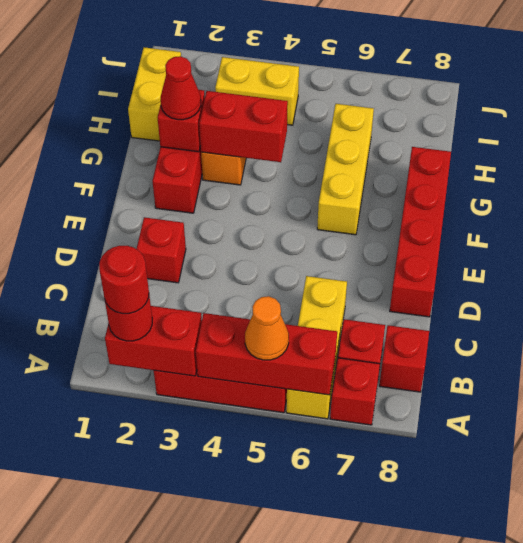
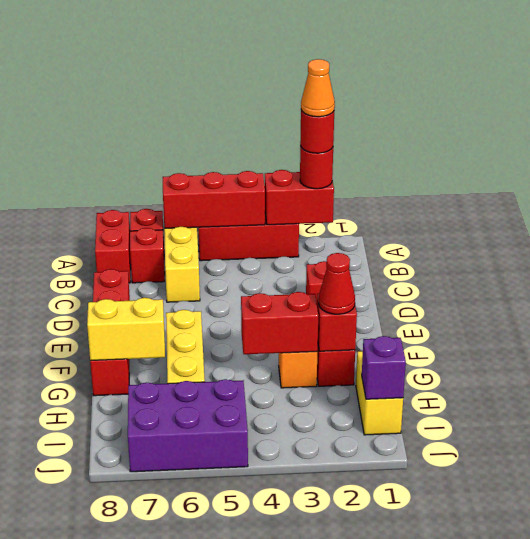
orange 1x1 cone [245,296,289,360] -> orange 1x1 cone moved to [301,59,335,117]
red 1x1 brick [379,325,429,392] -> red 1x2 brick [95,210,131,283]
none -> purple 1x1 brick [362,336,406,399]
yellow 1x2 brick [215,57,299,125] -> yellow 1x2 brick moved to [87,298,165,360]
none -> purple 2x3 brick [128,379,248,472]

